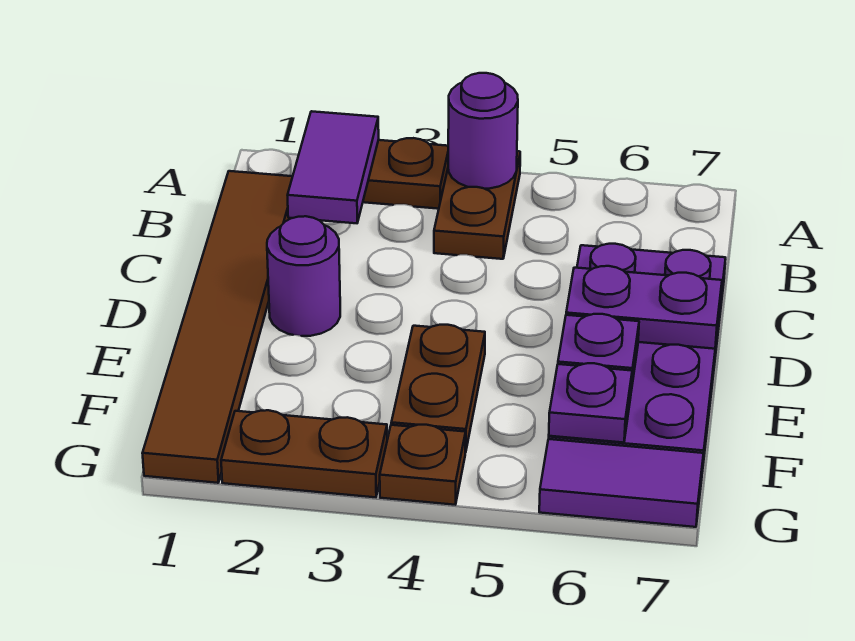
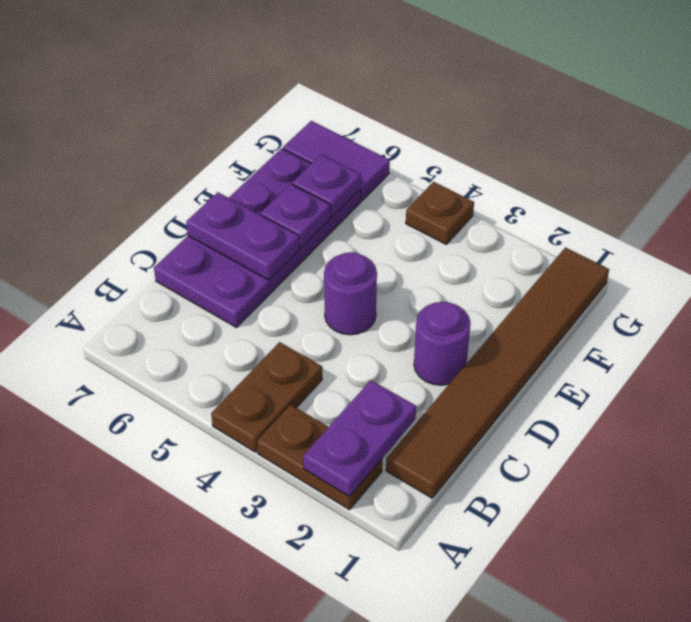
purple 1x2 tile [288,111,379,223] -> purple 1x2 plate [303,380,416,496]
purple 1x1 round brick [448,73,518,189] -> purple 1x1 round brick moved to [324,252,377,335]
brown 1x2 plate [391,325,485,452] -> none
brown 1x2 plate [221,410,387,497] -> none

